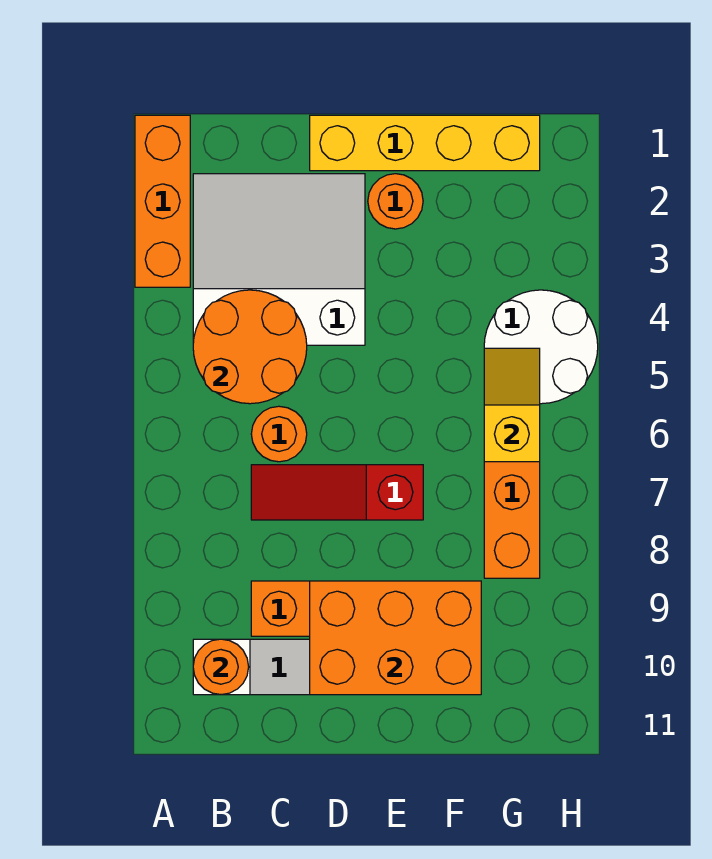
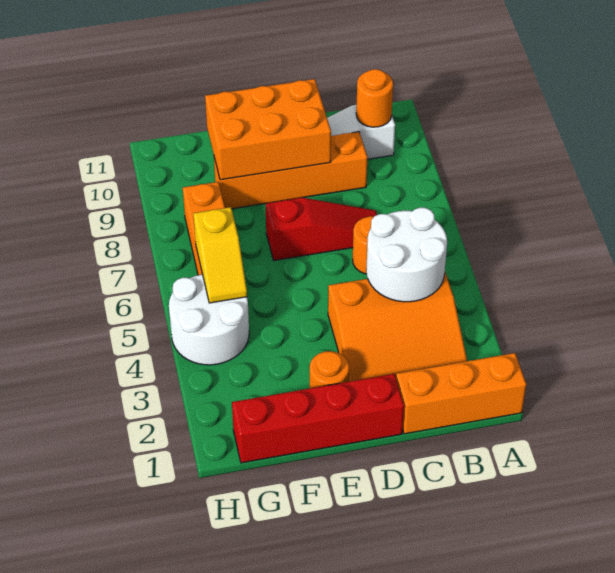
orange 1x3 brick [135,115,190,287] -> orange 1x3 brick turned to [396,353,526,434]
white 3x3 slope [193,174,365,345] -> orange 3x3 slope [328,272,467,382]
orange 2x2 round brick [193,290,307,404] -> white 2x2 round brick [366,208,447,302]
yellow 1x4 brick [310,115,540,171] -> red 1x4 brick [232,374,404,463]

